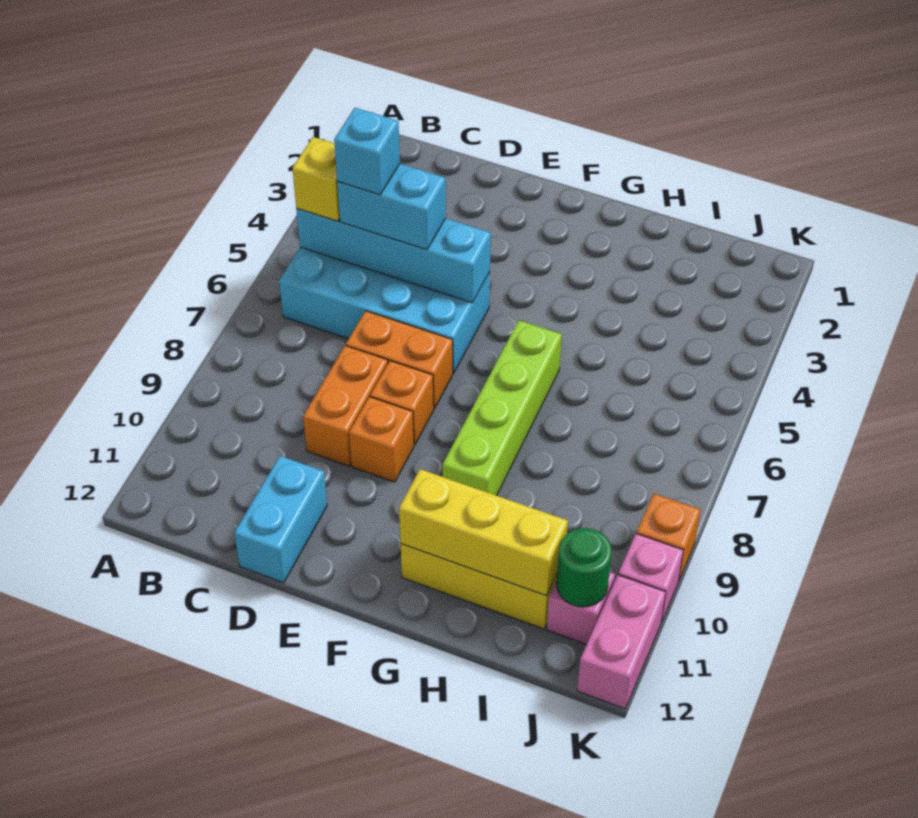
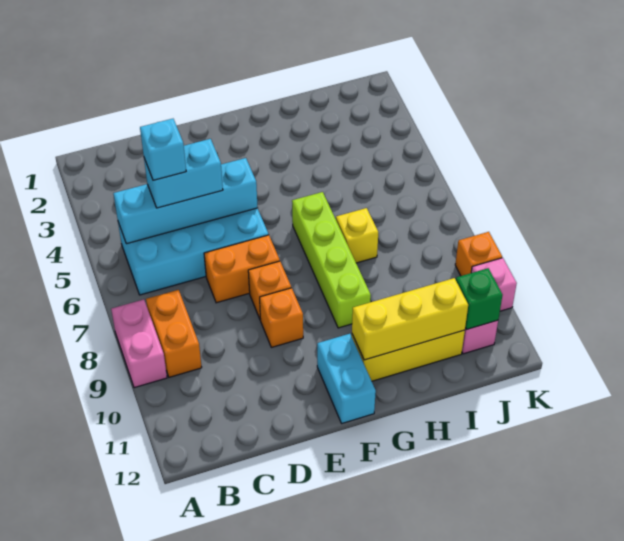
yellow 1x1 brick [292,137,340,221] -> yellow 1x1 brick moved to [336,208,378,263]
orange 1x2 brick [303,346,388,466] -> orange 1x2 brick moved to [146,290,202,377]
cyan 1x2 brick [234,456,327,583] -> cyan 1x2 brick moved to [317,334,376,423]
green 1x1 round brick [557,528,612,607] -> green 1x1 brick [456,268,502,330]
pink 1x2 brick [577,575,666,709] -> pink 1x2 brick moved to [111,299,167,388]

